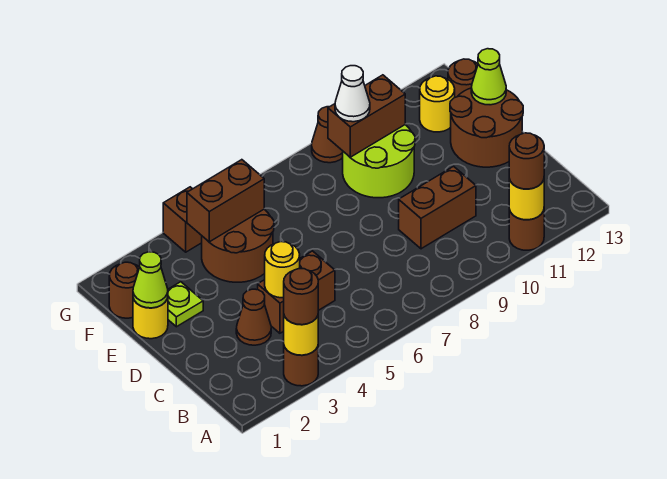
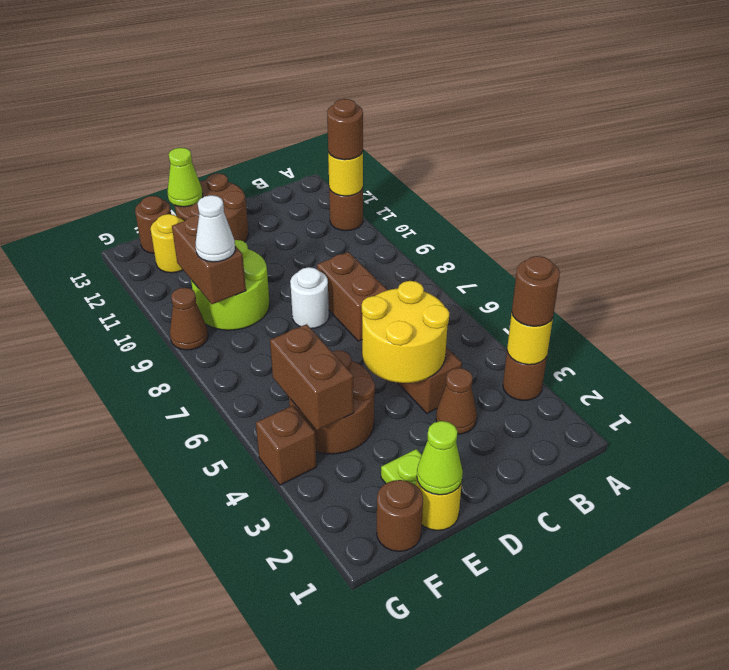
yellow 1x1 round brick [265,242,300,298] -> yellow 2x2 round brick [362,281,449,383]
brown 1x2 brick [399,166,476,249] -> brown 1x2 brick moved to [317,252,387,341]
none -> white 1x1 round brick [290,267,329,329]

